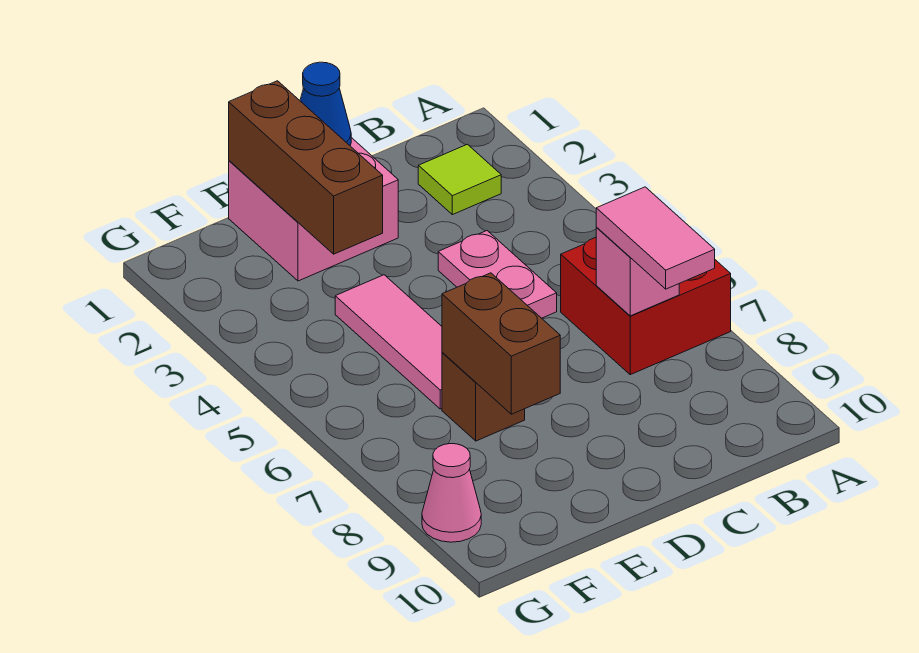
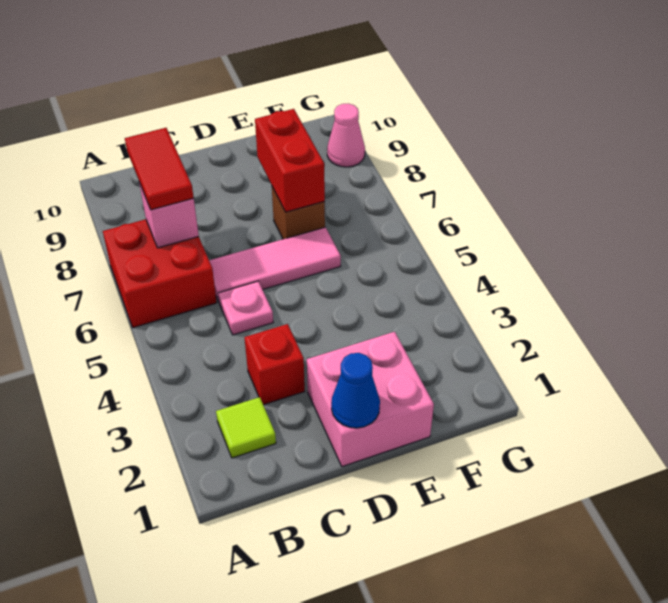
pink 1x2 tile [596,187,715,289] -> red 1x2 tile [125,128,194,210]
none -> red 1x1 brick [244,324,305,405]
pink 1x2 plate [438,231,557,318] -> pink 1x1 plate [218,281,273,335]
brown 1x3 brick [229,81,383,254] -> none
pink 1x3 tile [335,275,442,409] -> pink 1x3 tile turned to [209,227,341,302]
brown 1x2 brick [442,273,560,414] -> red 1x2 brick [255,109,325,212]

